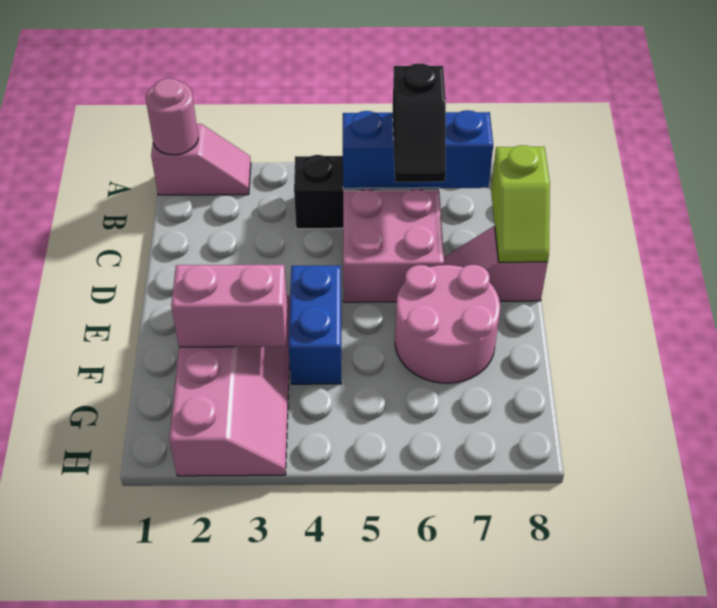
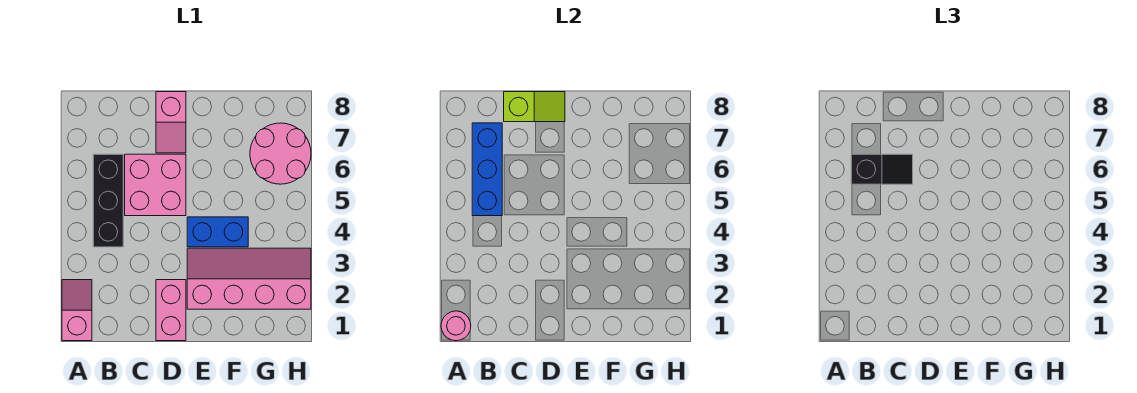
pink 2x2 round brick [395,265,500,383] -> pink 2x2 round brick moved to [250,123,311,184]
pink 1x2 brick [171,264,287,347] -> pink 1x2 brick moved to [156,280,186,341]

